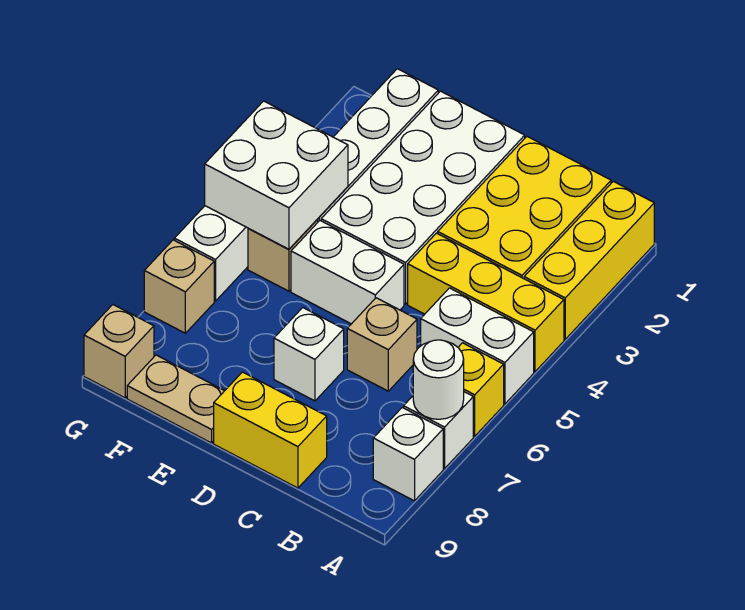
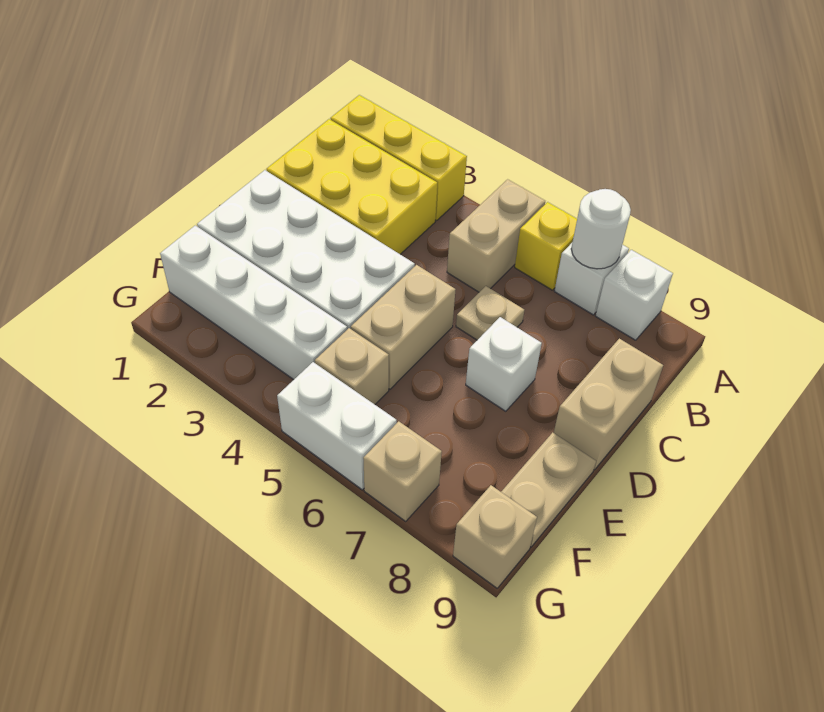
yellow 1x3 brick [408,233,564,372] -> none
white 1x2 brick [421,288,534,404] -> tan 1x2 brick [447,179,545,292]
tan 1x1 brick [347,298,417,391] -> tan 1x1 plate [456,286,524,340]
yellow 1x2 brick [214,372,327,488] -> tan 1x2 brick [554,339,663,470]
white 1x2 brick [291,221,404,324] -> tan 1x2 brick [351,265,456,389]
white 2x2 brick [205,101,348,249] -> none

